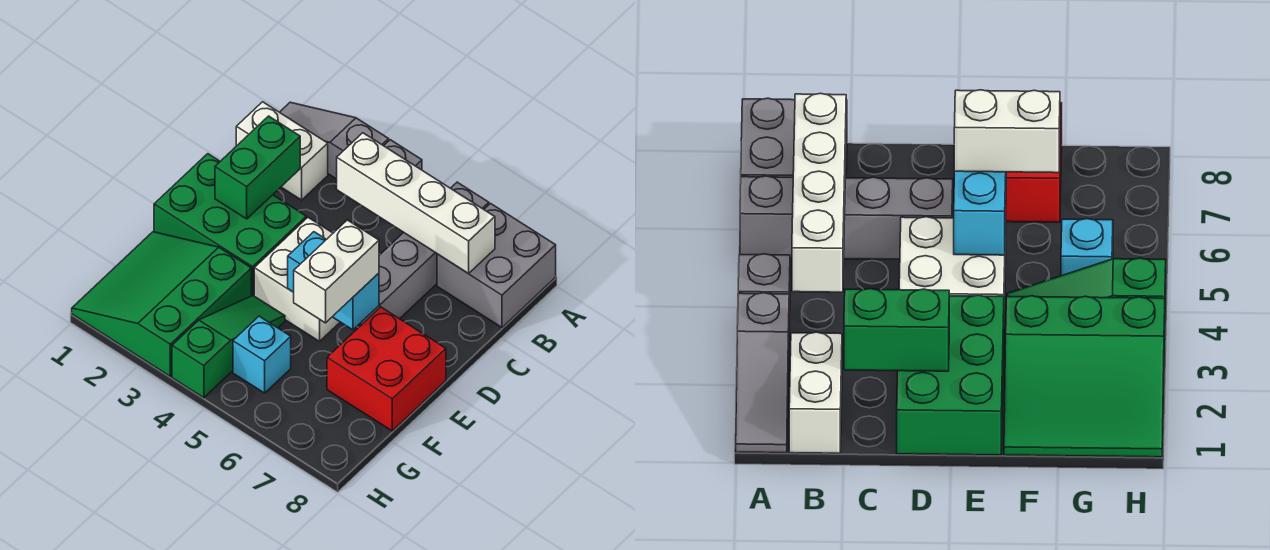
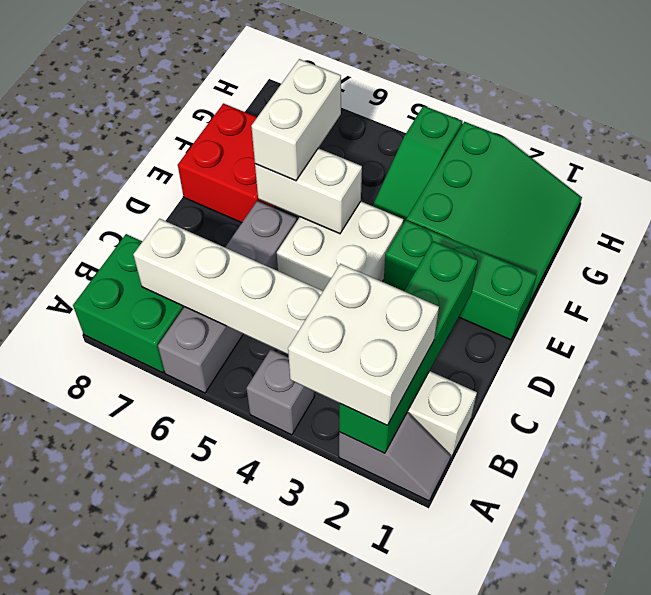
grey 1x3 slope [280,102,389,179] -> grey 1x2 slope [339,413,451,501]
none -> white 2x2 brick [288,264,439,425]
grey 2x2 brick [437,204,556,327] -> green 2x2 brick [73,234,184,373]
green 1x2 brick [215,116,300,219] -> green 1x4 brick [339,241,478,453]
green 2x3 brick [154,154,306,296] -> green 1x3 brick [384,220,537,340]
cyan 1x2 brick [288,232,379,330] -> white 1x2 brick [255,148,362,234]
cyan 1x1 brick [233,316,291,393] -> none

